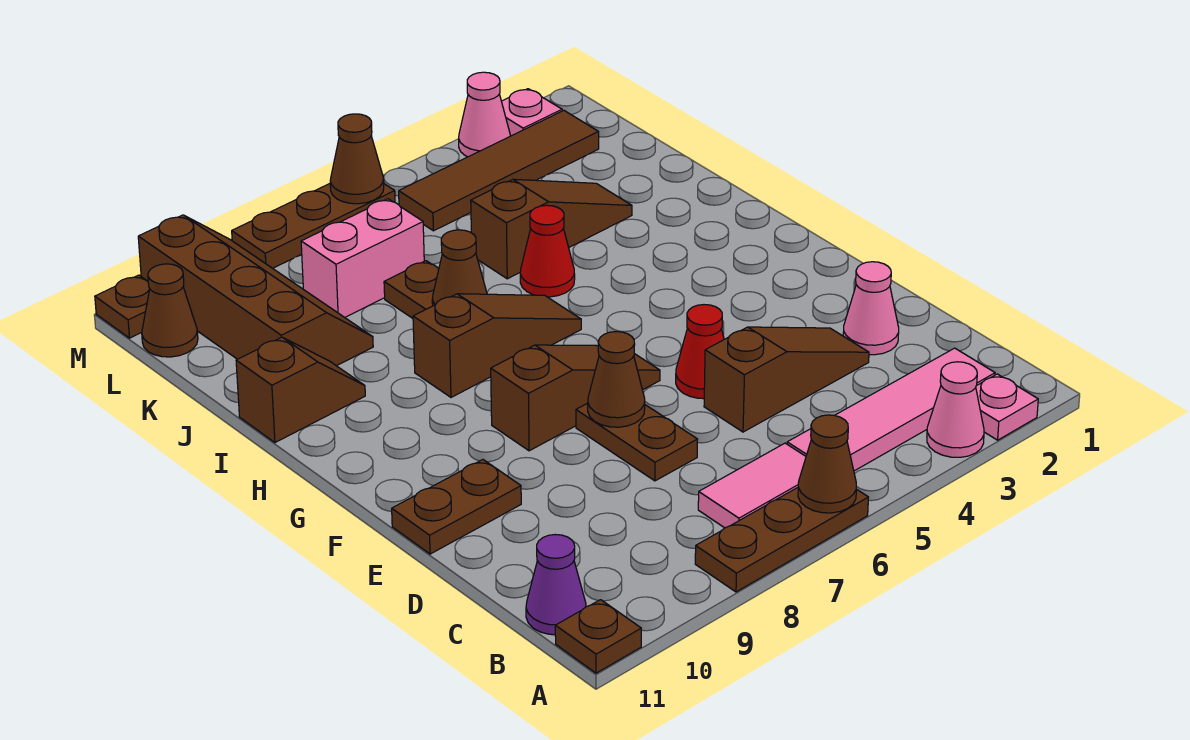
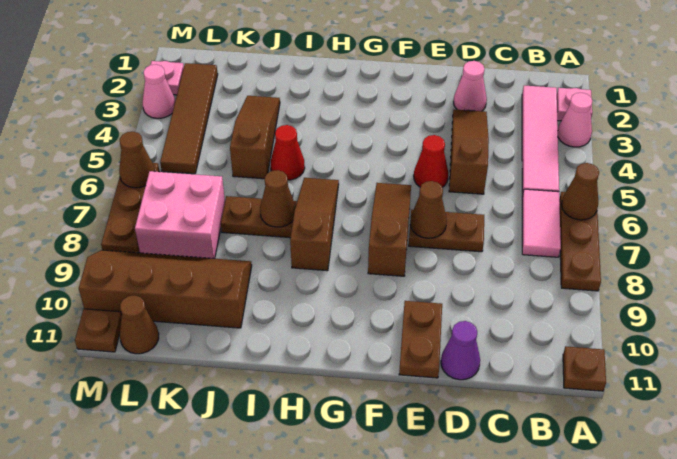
purple 1x1 cone [526,535,586,635] -> purple 1x1 cone moved to [441,321,480,380]
brown 1x2 slope [236,337,365,443] -> none
pink 1x2 brick [301,199,424,317] -> pink 2x2 brick [135,171,225,259]

